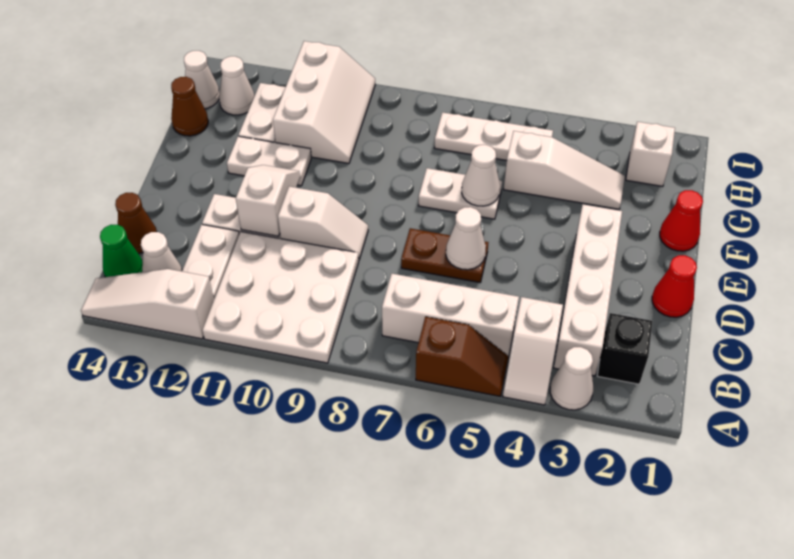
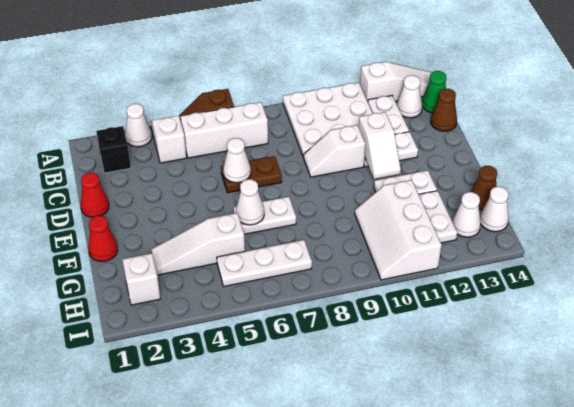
white 1x4 brick [554,204,622,376] -> none

